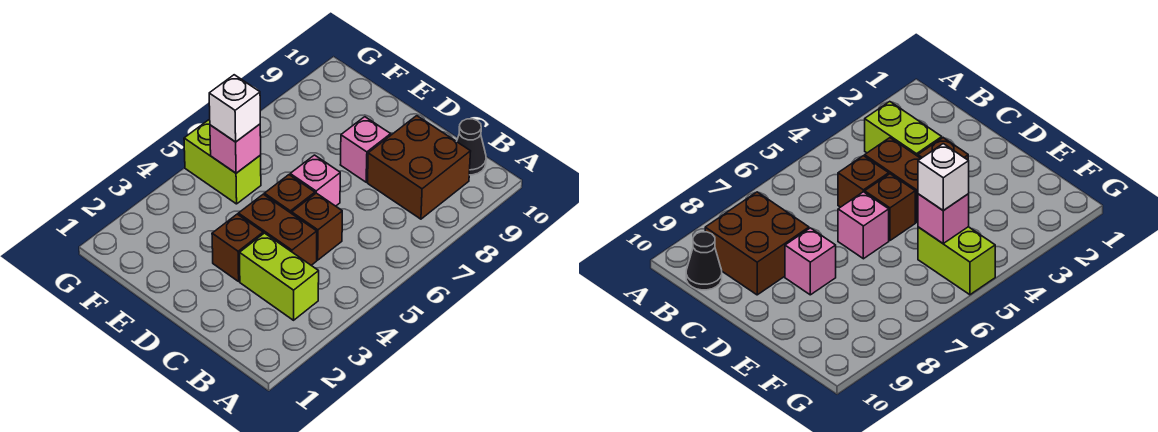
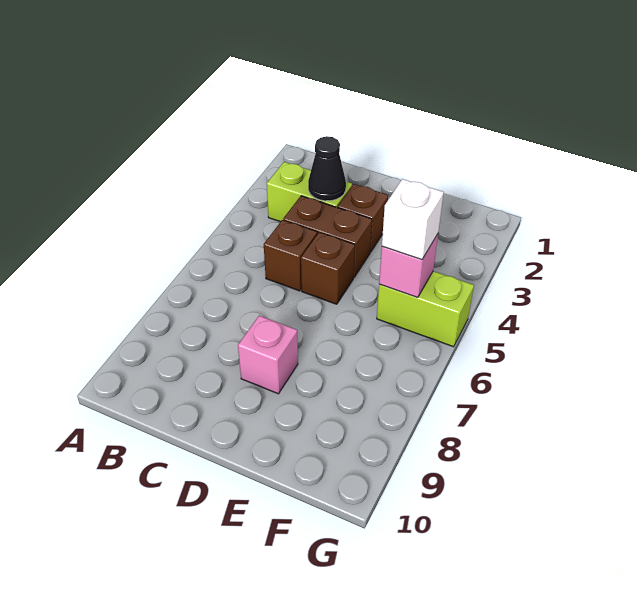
brown 2x2 brick [368,116,471,219] -> none
black 1x1 cone [457,119,486,175] -> black 1x1 cone moved to [308,136,346,201]
pink 1x1 brick [290,155,340,206] -> none

